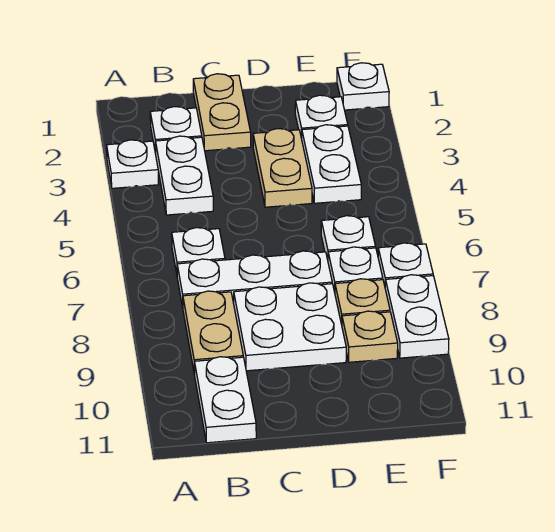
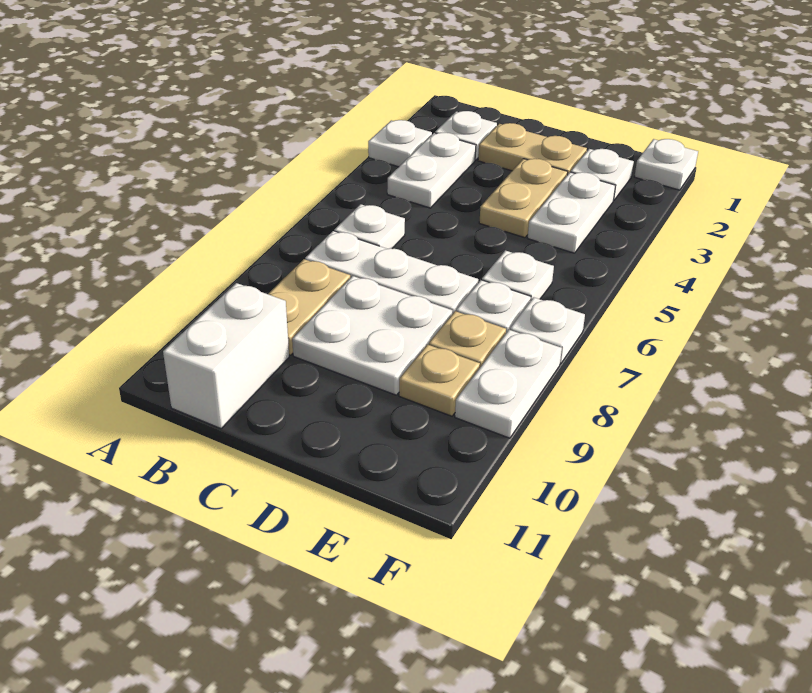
white 1x2 plate [194,357,256,443] -> white 1x2 brick [163,283,289,429]
tan 1x2 plate [193,74,251,151] -> tan 1x2 plate turned to [478,123,587,175]

